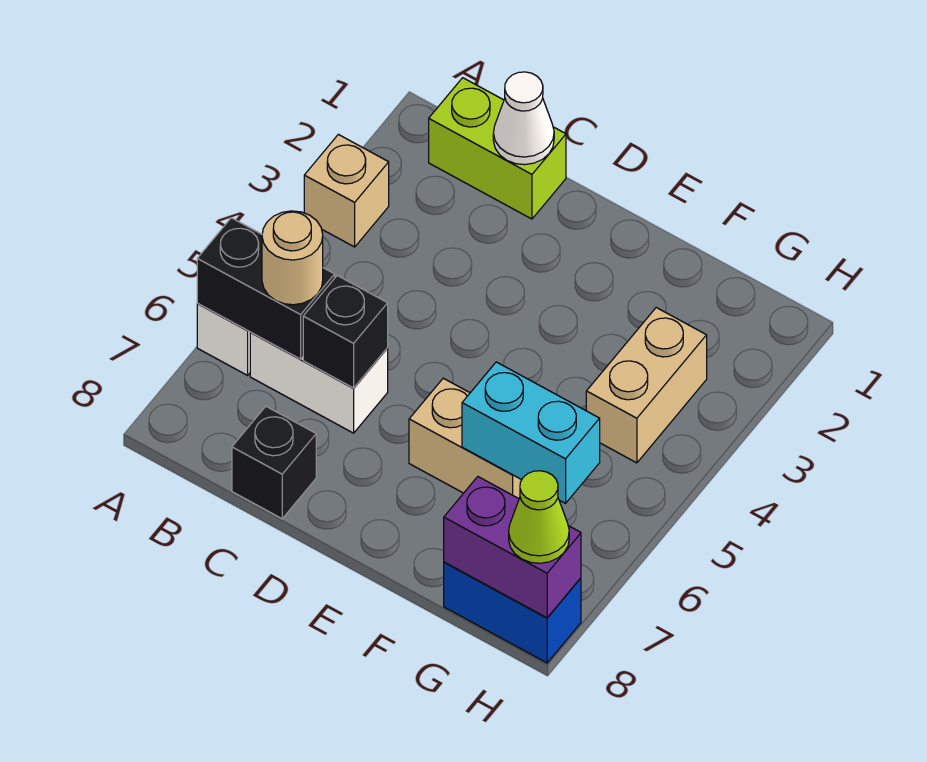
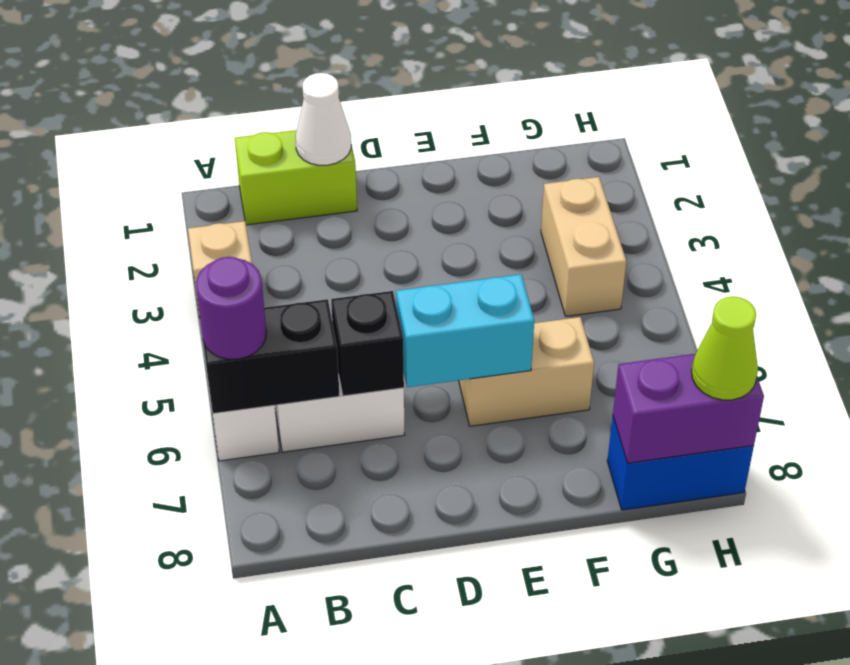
none -> purple 1x1 round brick [196,257,266,359]
tan 1x1 round brick [262,211,323,305] -> none
black 1x1 brick [232,406,316,519] -> none
cyan 1x2 brick [462,362,600,503] -> cyan 1x2 brick moved to [396,274,534,387]

